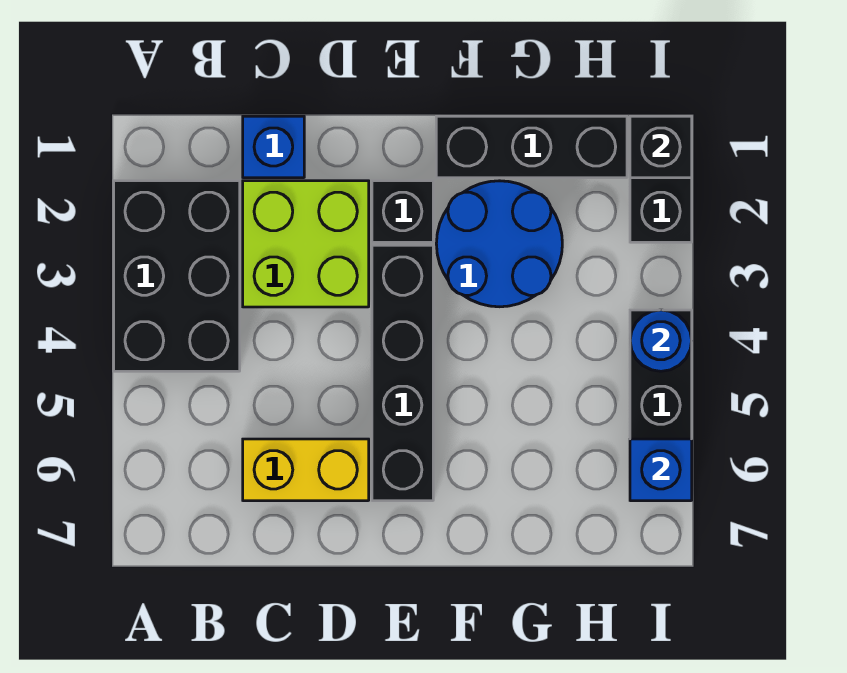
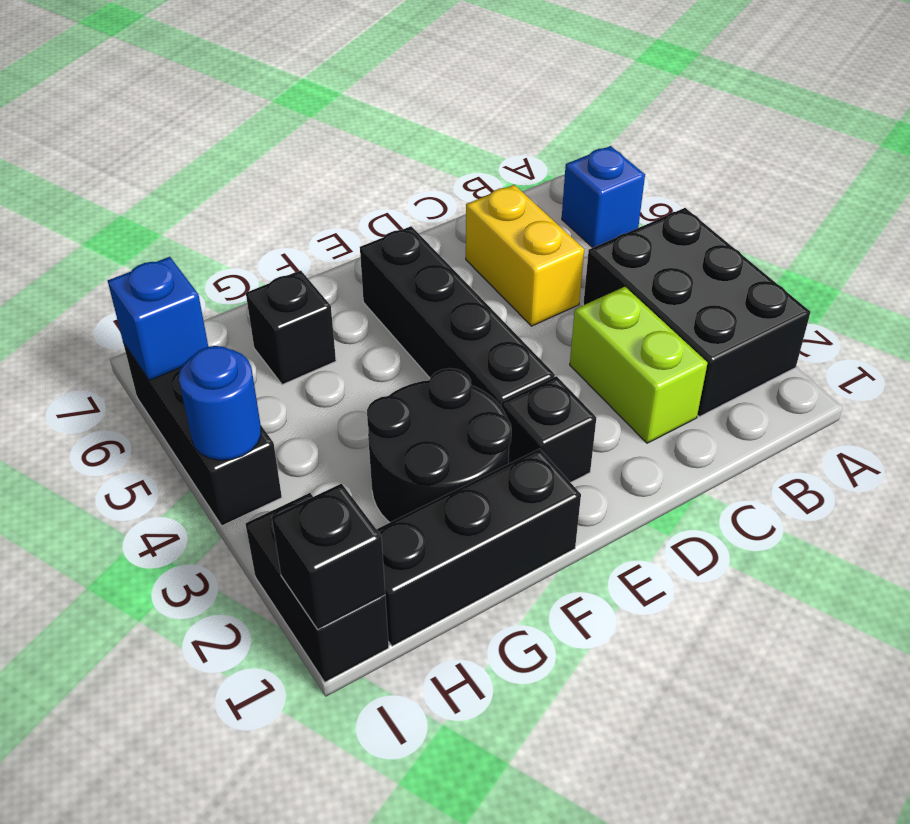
blue 1x1 brick [243,116,304,178] -> blue 1x1 brick moved to [562,146,645,248]
lime 2x2 brick [243,181,369,307] -> lime 1x2 brick [570,287,707,443]
yellow 1x2 brick [243,439,369,501] -> yellow 1x2 brick turned to [466,185,584,326]
blue 2x2 round brick [436,181,562,307] -> black 2x2 round brick [367,368,511,522]
none -> black 1x1 brick [246,271,336,385]

